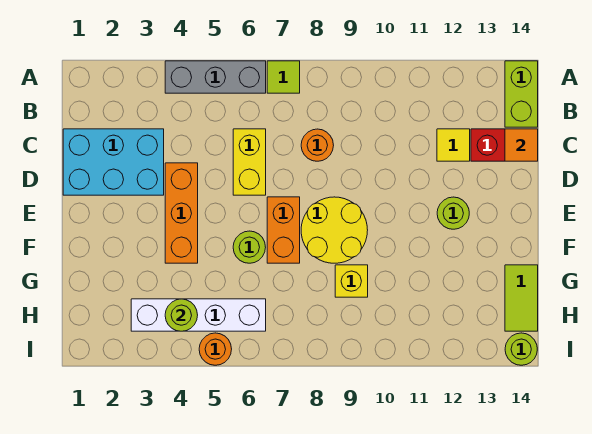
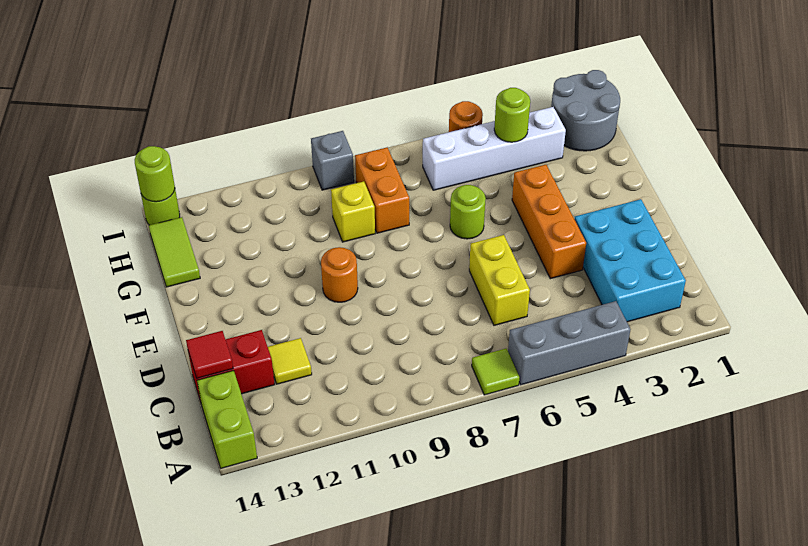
cyan 2x3 brick [63,129,164,195] -> cyan 2x3 brick turned to [574,199,686,322]
orange 1x1 round brick [301,129,334,161] -> orange 1x1 round brick moved to [321,247,358,302]
orange 1x1 tile [505,129,538,161] -> red 1x1 tile [186,331,233,378]
orange 1x2 brick [267,197,300,263] -> orange 1x2 brick moved to [355,147,409,233]
yellow 2x2 round brick [301,197,368,263] -> none
lime 1x1 round brick [437,197,469,229] -> lime 1x1 round brick moved to [135,146,175,202]
none -> grey 2x2 round brick [551,70,620,151]
none -> grey 1x1 brick [311,131,354,190]

